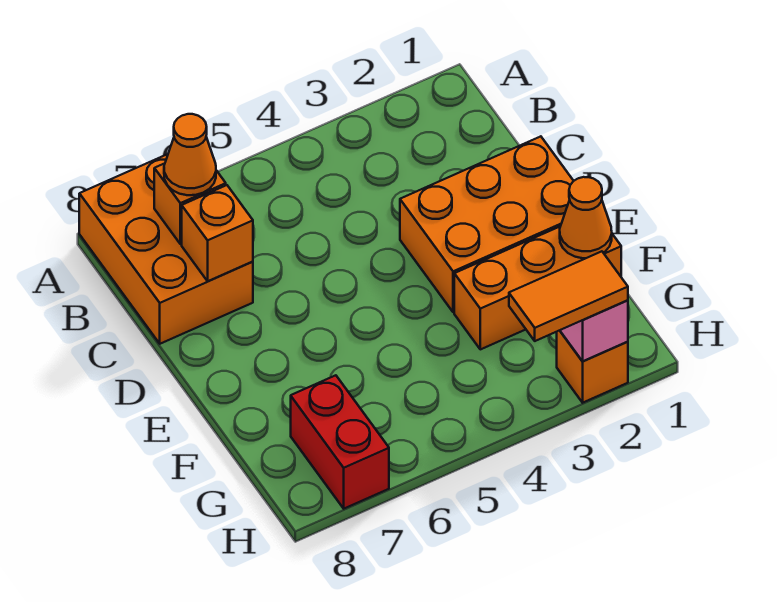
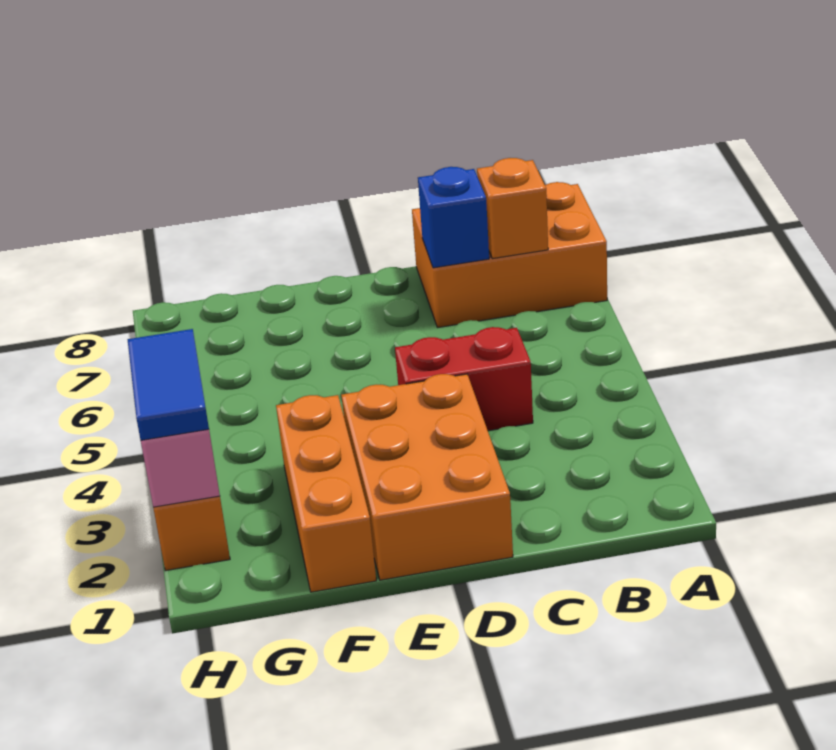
orange 1x1 cone [164,114,216,195] -> none
orange 1x1 brick [182,185,253,281] -> blue 1x1 brick [418,167,489,268]
orange 1x1 cone [560,177,612,258] -> none
red 1x2 brick [291,375,389,509] -> red 1x2 brick moved to [395,327,533,431]
orange 1x2 tile [509,251,628,341] -> blue 1x2 tile [128,329,209,440]

